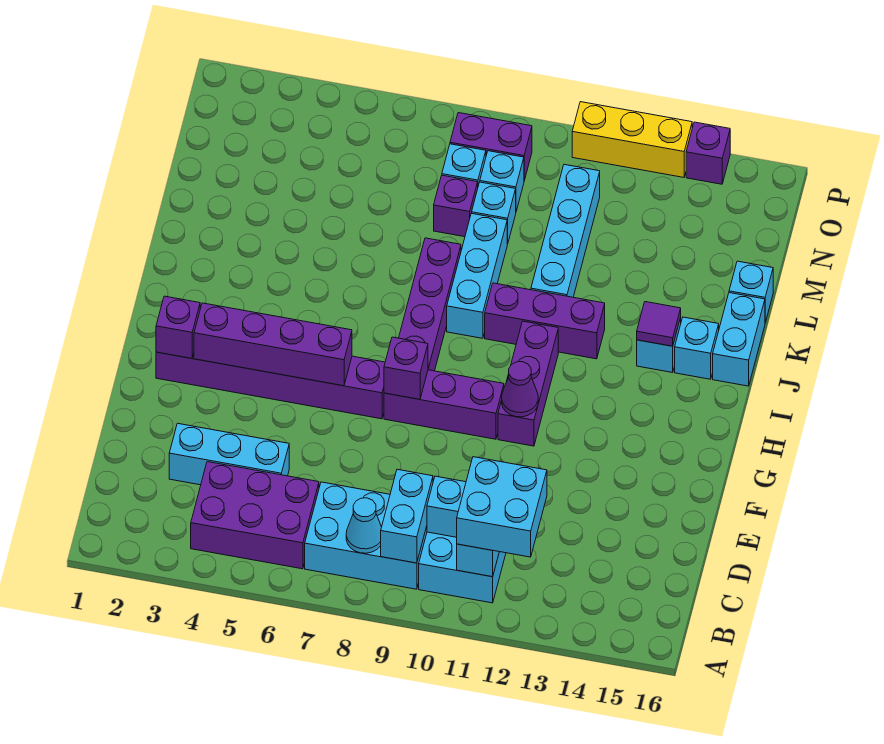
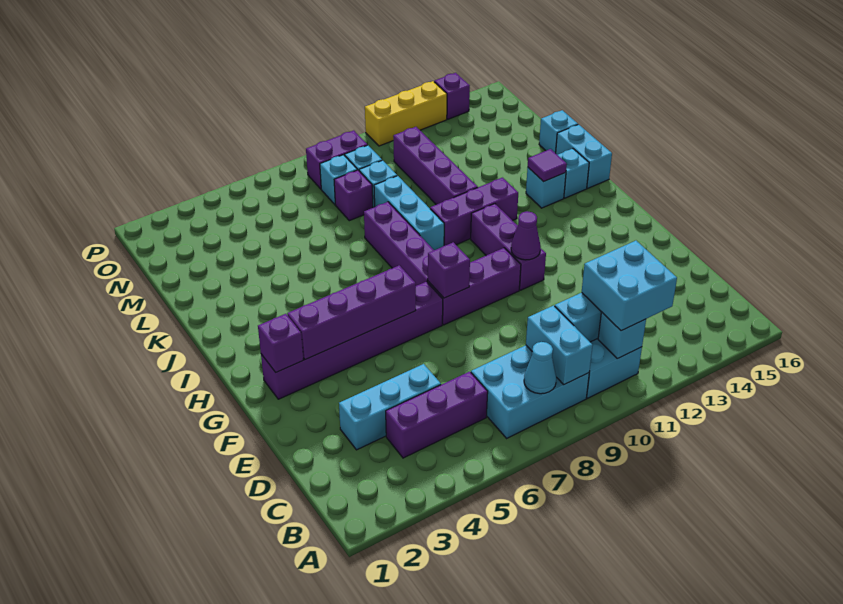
purple 2x3 brick [191,462,319,569] -> purple 1x3 brick [386,372,488,458]
cyan 1x4 brick [531,164,600,297] -> purple 1x4 brick [393,127,478,205]

